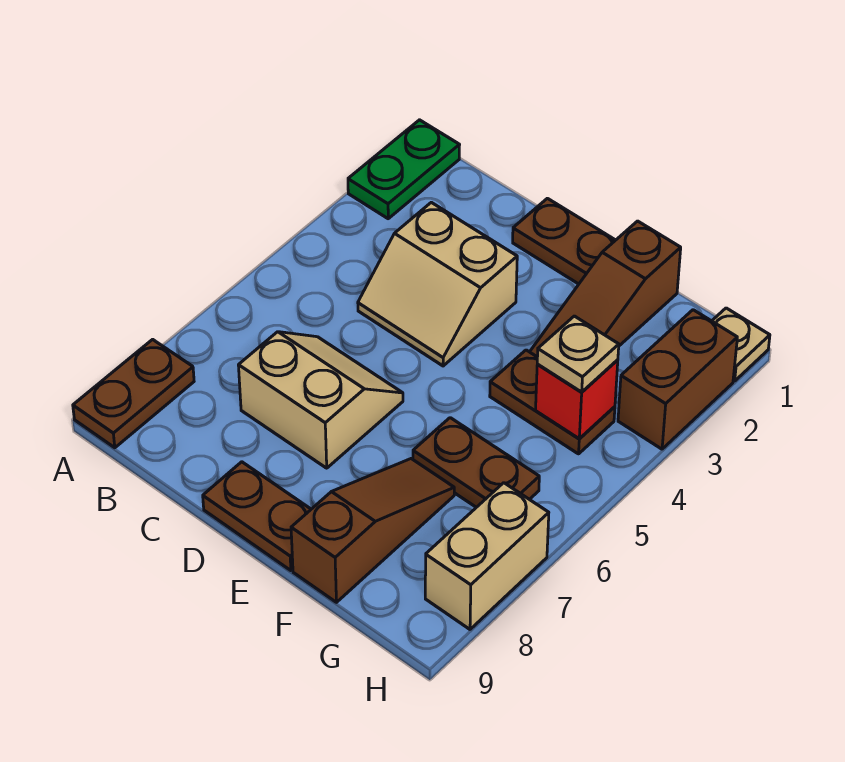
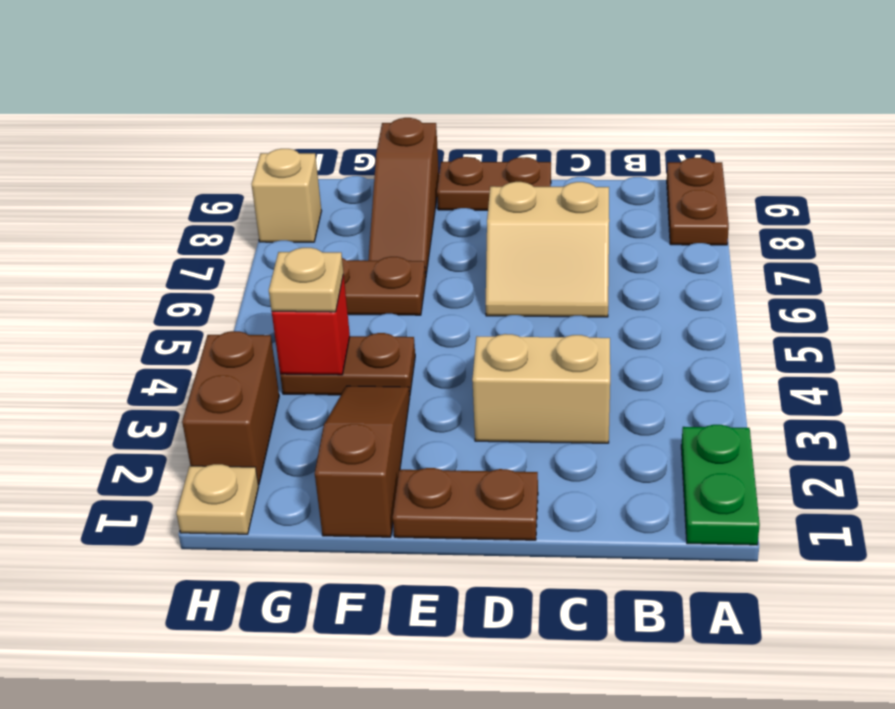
tan 1x2 brick [425,483,549,629] -> tan 1x1 brick [252,149,321,242]

